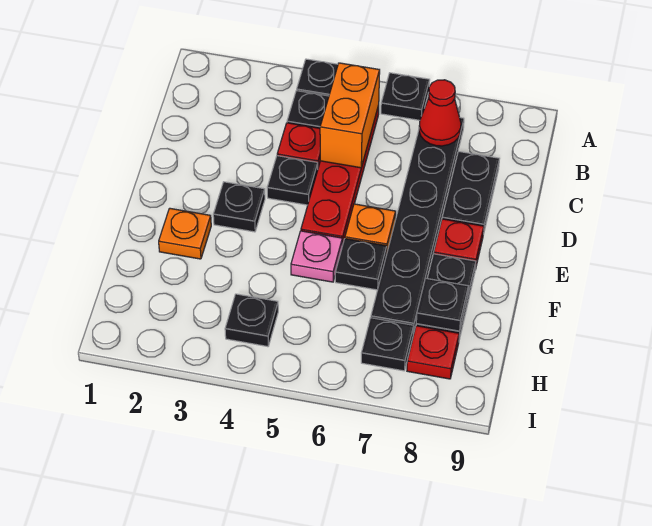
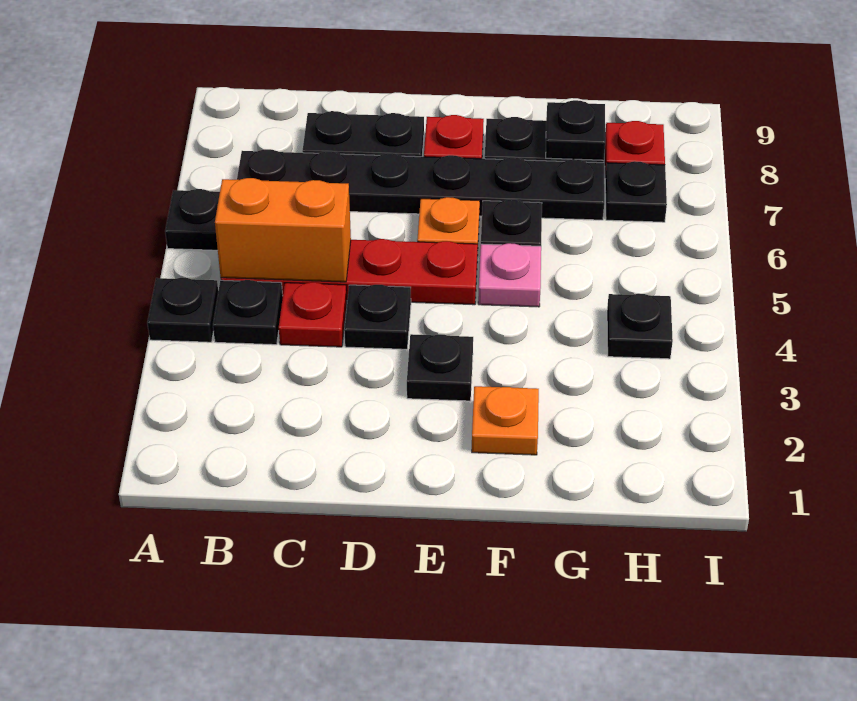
red 1x1 cone [419,80,461,146] -> none

